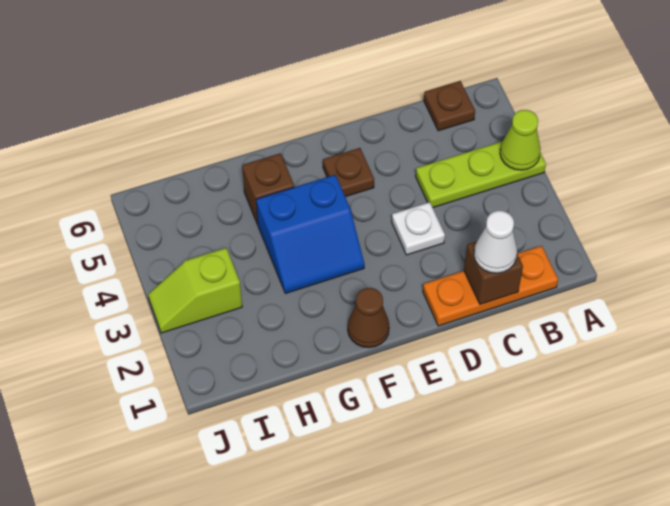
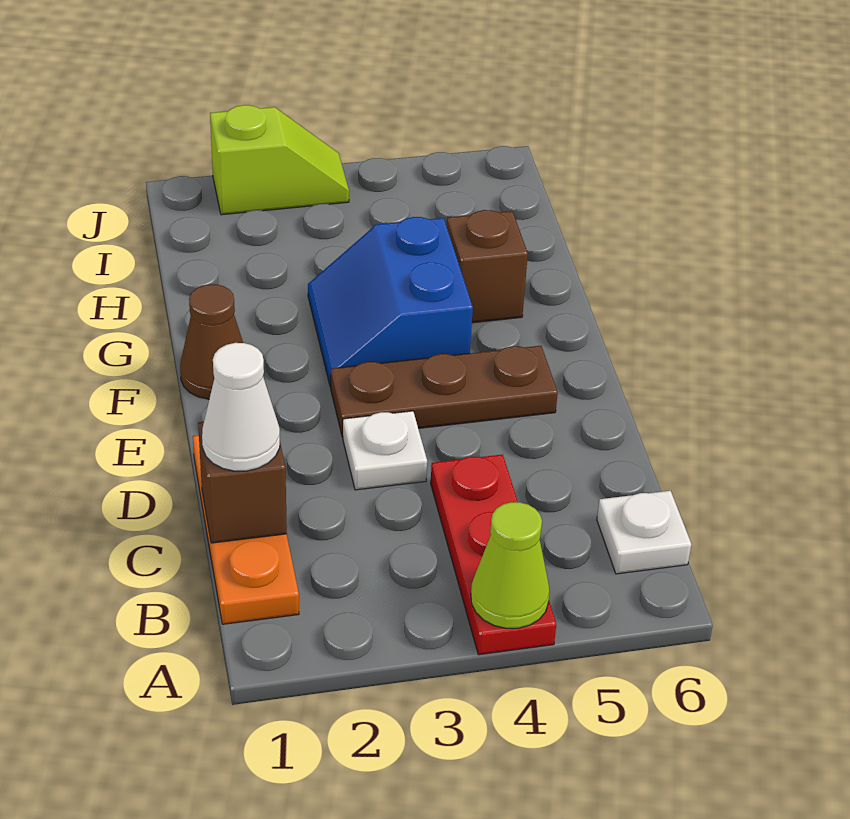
lime 1x3 plate [416,142,546,208] -> red 1x3 plate [431,454,556,655]
brown 1x1 plate [424,81,475,131] -> white 1x1 plate [597,491,691,574]
brown 1x1 plate [323,148,374,197] -> brown 1x3 plate [331,346,558,437]
lime 1x2 slope [148,248,242,333] -> lime 1x2 slope turned to [210,105,349,215]

